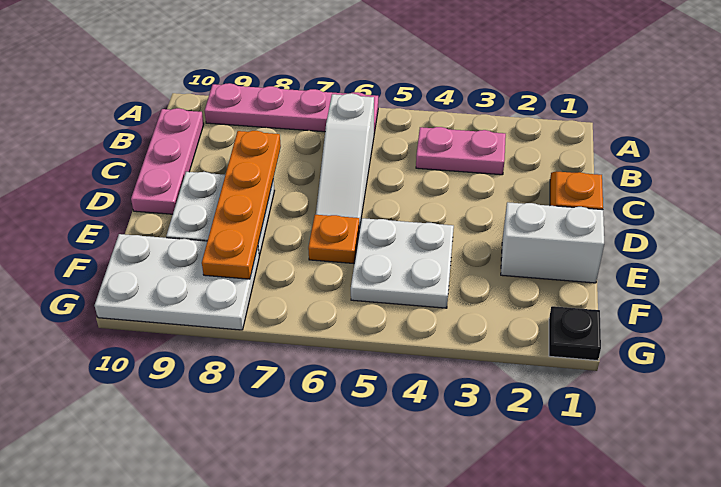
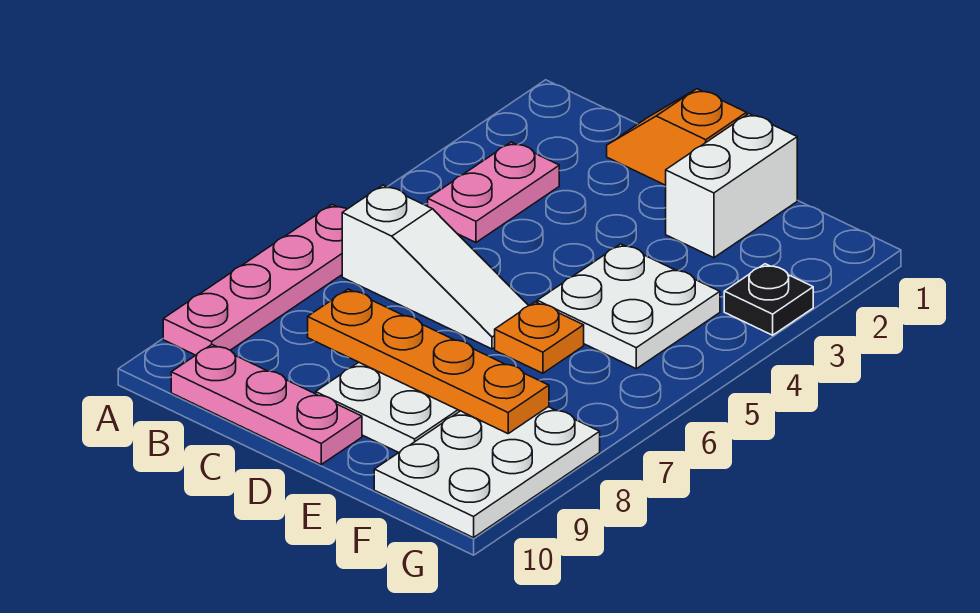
black 1x1 plate [549,306,601,361] -> black 1x1 plate moved to [724,264,813,335]

